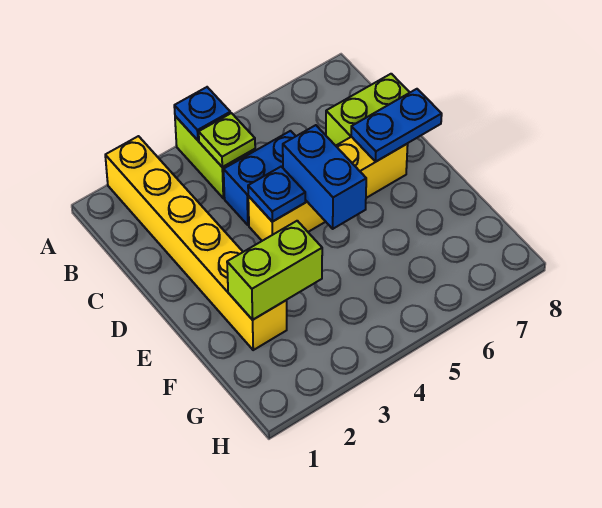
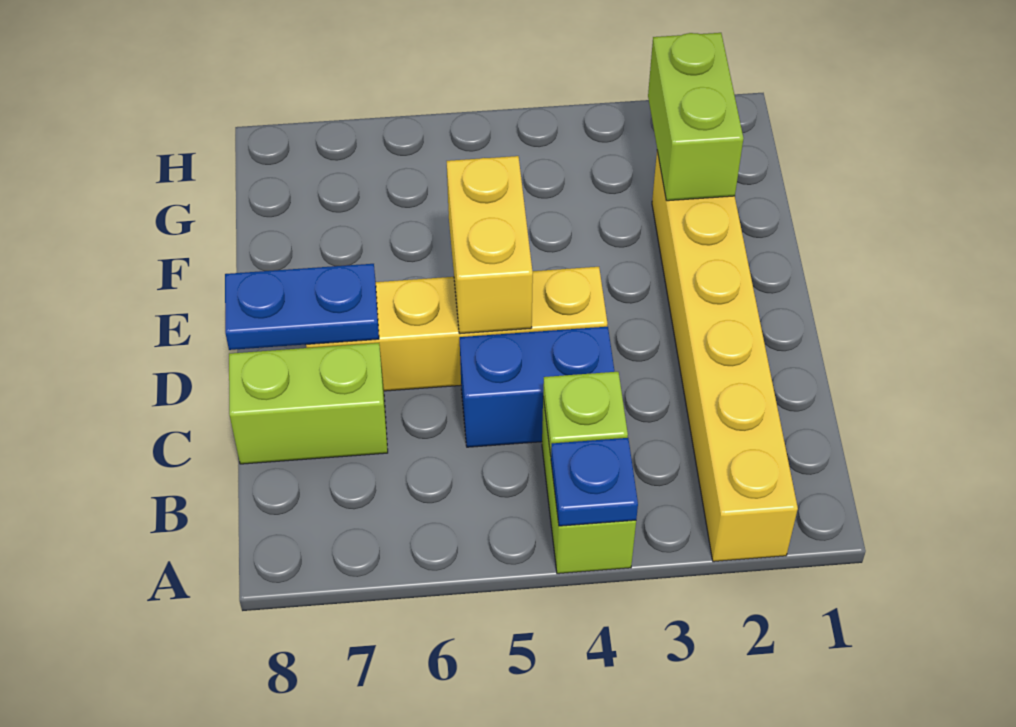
blue 1x1 plate [248,167,305,222] -> none
blue 1x2 brick [283,125,366,229] -> yellow 1x2 brick [447,156,533,334]
lime 1x2 brick [227,221,322,320] -> lime 1x2 brick turned to [648,33,743,201]

